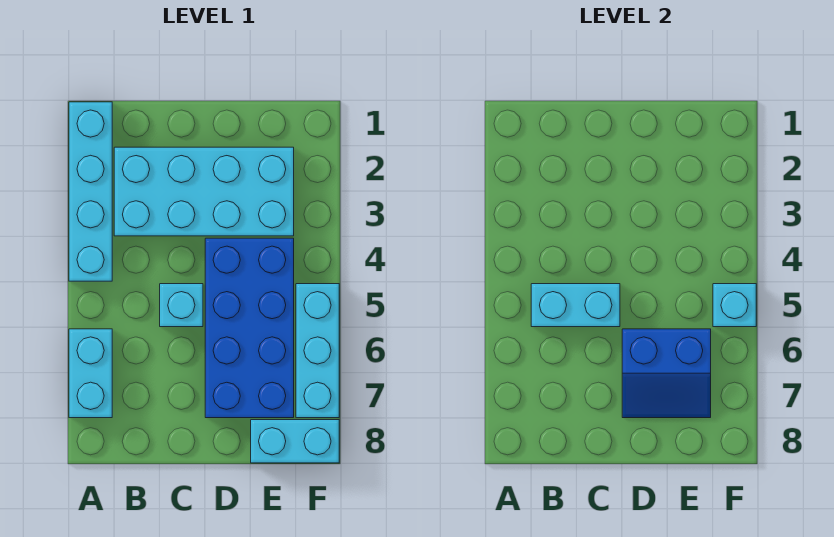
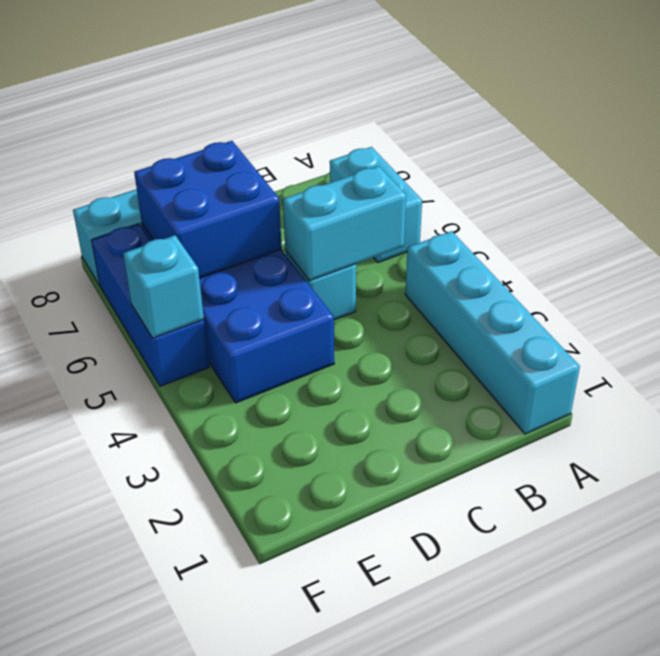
cyan 2x4 brick [114,147,294,236] -> none
blue 2x2 slope [622,329,711,418] -> blue 2x2 brick [134,141,282,278]
cyan 1x3 brick [296,284,339,418] -> blue 1x3 brick [92,224,209,386]

